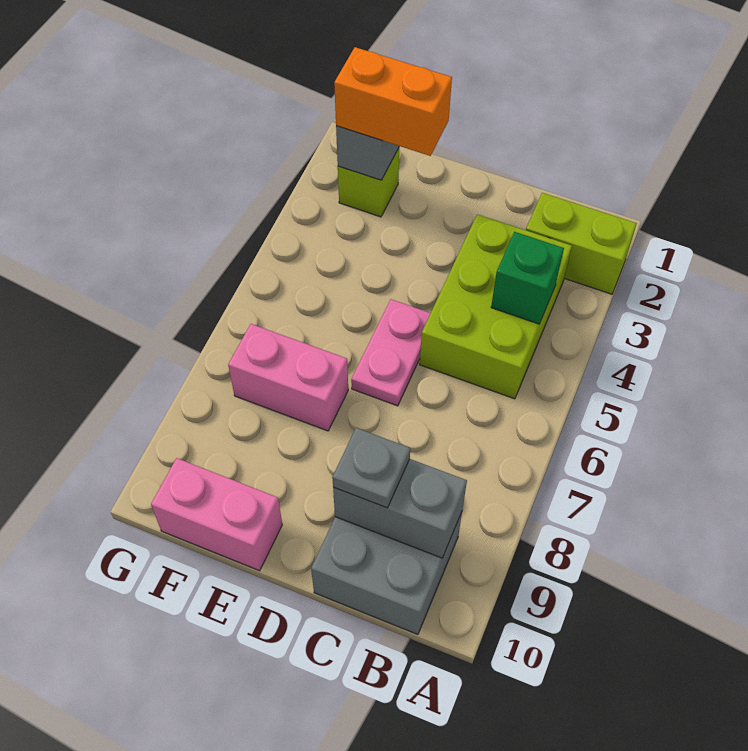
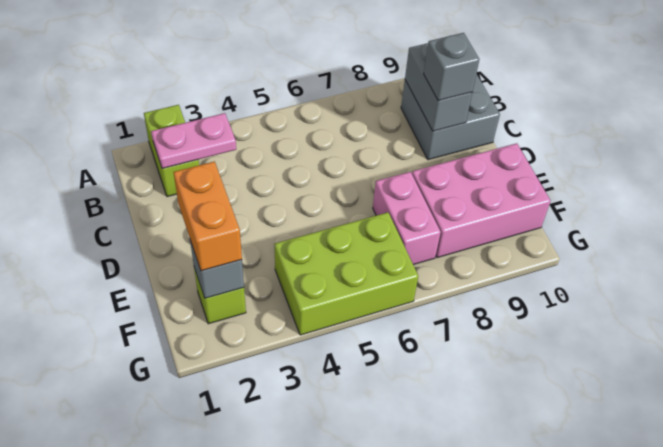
lime 2x3 brick [420,214,572,399] -> lime 2x3 brick moved to [275,212,418,335]
green 1x1 brick [491,232,564,324] -> none
grey 1x1 plate [332,428,410,508] -> grey 1x1 brick [424,33,479,101]
pink 1x2 plate [351,299,431,406] -> pink 1x2 plate moved to [151,113,236,169]
pink 1x2 brick [151,458,282,571] -> pink 2x3 brick [412,143,551,258]

